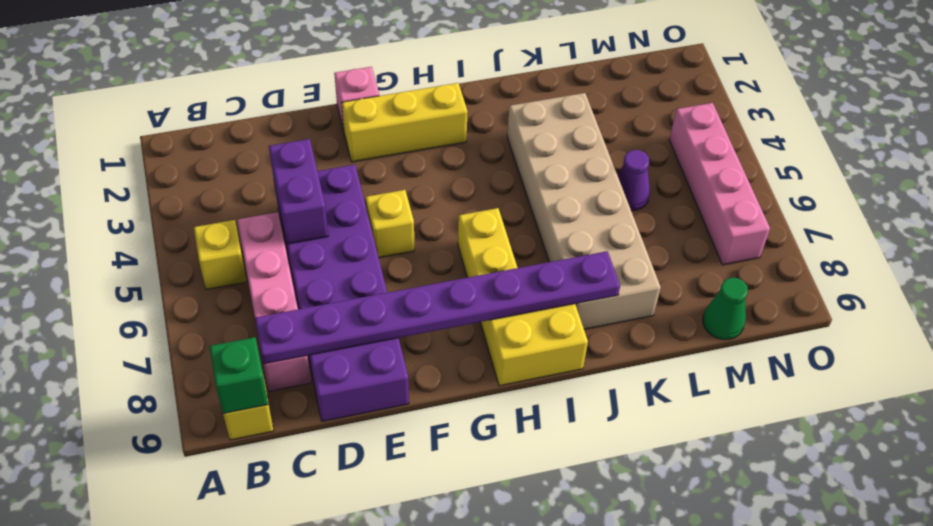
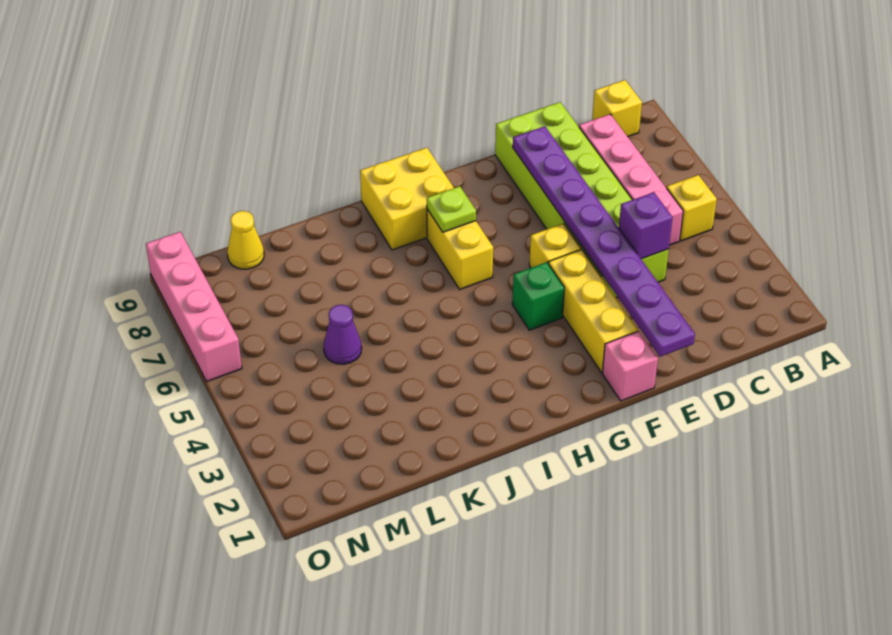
green 1x1 brick [209,337,268,414] -> green 1x1 brick moved to [512,262,564,330]
purple 1x8 plate [255,251,620,364] -> purple 1x8 plate turned to [513,126,695,357]
purple 2x6 brick [274,165,409,421] -> lime 2x6 brick [495,102,669,298]
purple 1x2 brick [269,139,328,244] -> purple 1x1 brick [619,192,673,259]
yellow 1x3 brick [342,83,468,162] -> yellow 1x3 brick turned to [549,249,638,373]
none -> lime 1x1 plate [427,186,476,232]
tan 2x6 brick [507,93,661,329] -> none
green 1x1 cone [703,278,748,340] -> yellow 1x1 cone [227,211,264,269]
pink 1x4 brick [669,103,770,265] -> pink 1x4 brick moved to [146,232,242,381]

